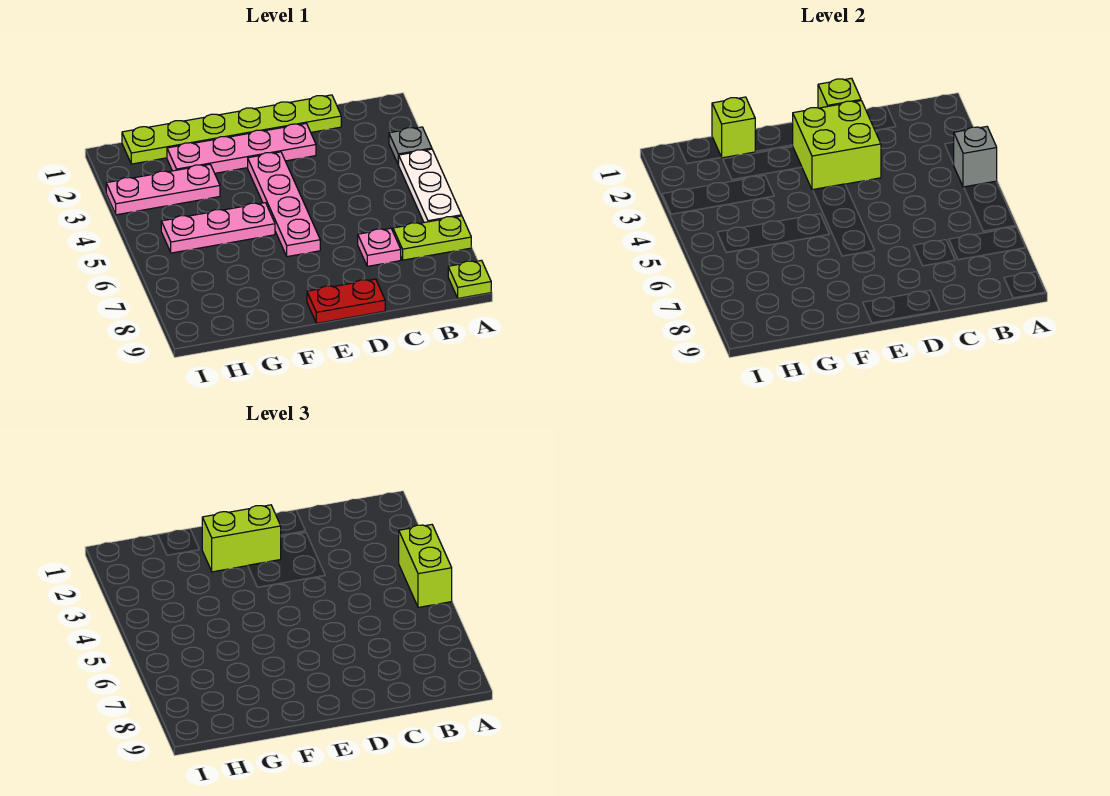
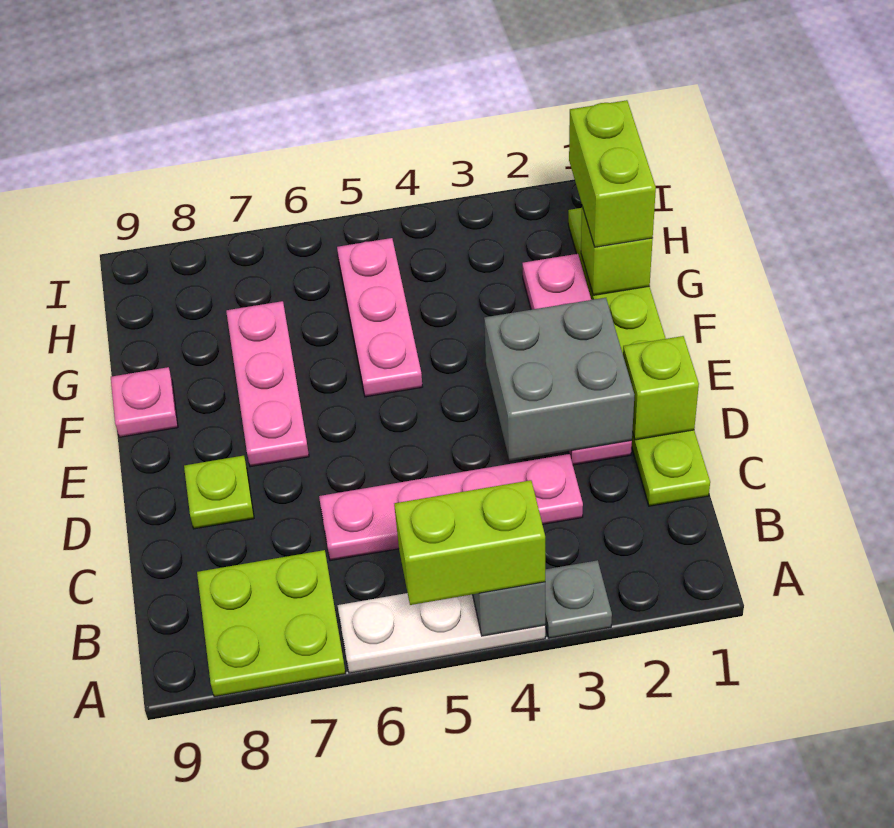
lime 1x2 plate [393,216,471,260] -> lime 2x2 plate [197,550,346,697]
lime 1x1 plate [448,260,491,298] -> lime 1x1 plate moved to [184,456,254,529]
pink 1x1 plate [358,228,401,266] -> pink 1x1 plate moved to [111,367,178,437]
lime 2x2 brick [793,101,881,190] -> grey 2x2 brick [484,298,634,461]
red 1x2 plate [307,279,385,323] -> none
lime 1x2 brick [202,505,281,572] -> lime 1x2 brick moved to [569,100,656,247]
pink 1x4 plate [248,152,320,257] -> pink 1x4 plate moved to [319,454,583,561]
pink 1x3 plate [106,164,220,215] -> pink 1x3 plate moved to [226,301,309,467]

